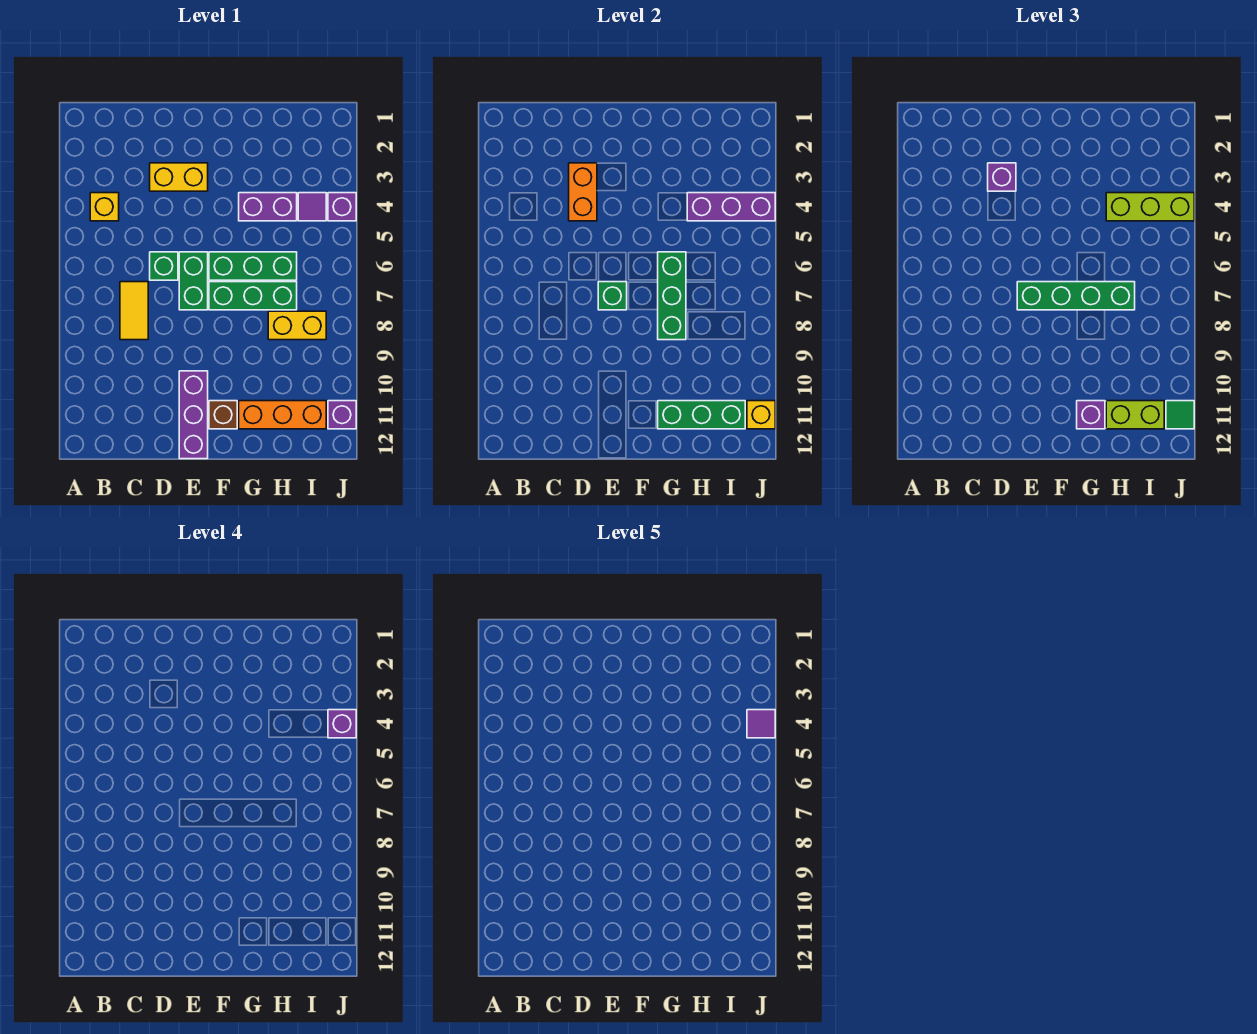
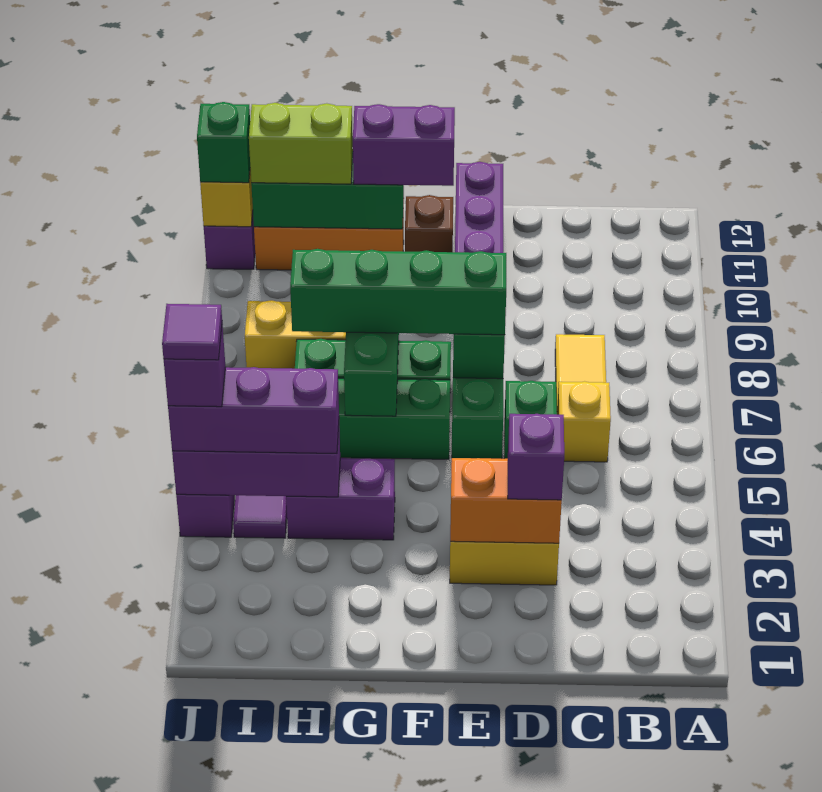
yellow 1x1 brick [90,193,119,221] -> yellow 1x1 brick moved to [557,381,611,462]
orange 1x2 brick [569,163,597,221] -> orange 1x2 brick turned to [450,458,562,543]
purple 1x1 brick [1077,401,1105,429] -> purple 1x2 brick [353,104,455,186]
lime 1x3 brick [1106,193,1194,221] -> purple 1x3 brick [168,367,339,453]
green 1x1 tile [1166,401,1194,429] -> green 1x1 brick [197,102,250,183]

